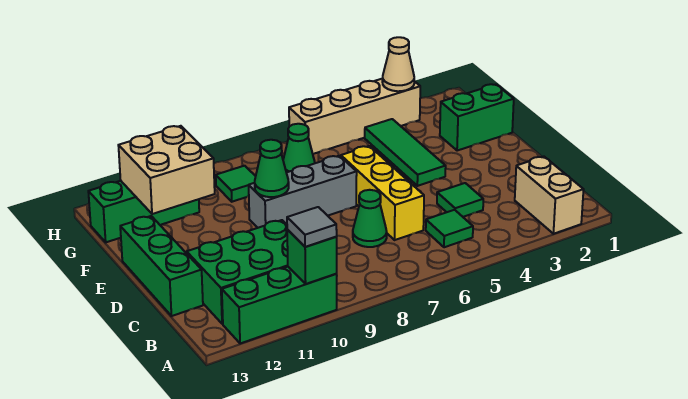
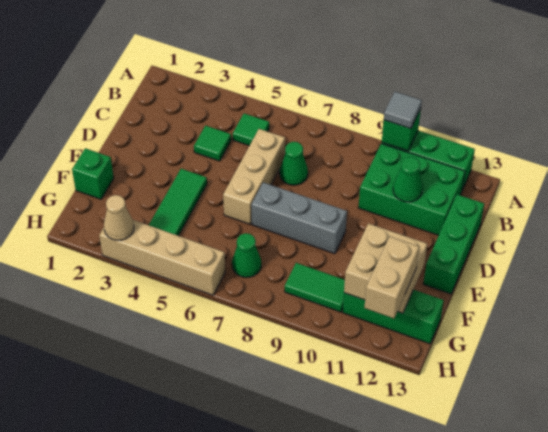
tan 1x2 brick [515,157,584,234] -> tan 1x2 brick moved to [364,237,419,318]
yellow 1x3 brick [341,146,424,240] -> tan 1x3 brick [223,129,285,224]
green 1x1 cone [255,140,289,197] -> green 1x1 cone moved to [393,157,423,202]
green 1x2 brick [440,84,514,151] -> green 1x1 brick [72,148,114,199]
green 1x1 tile [216,166,256,202] -> green 1x2 tile [285,263,345,312]

